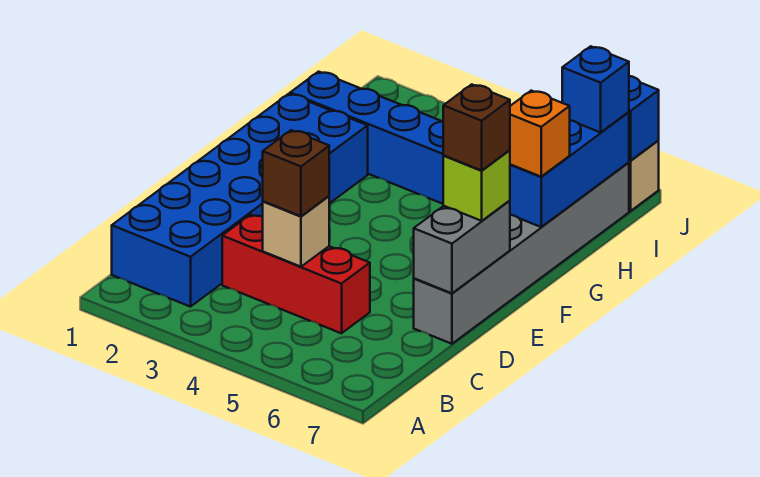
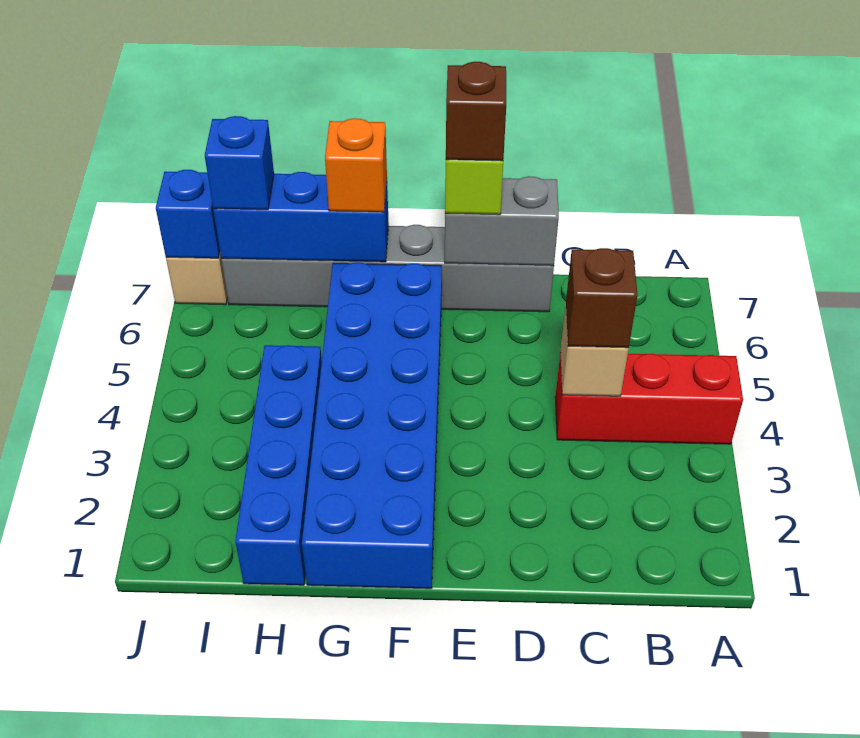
blue 2x6 brick [112,94,368,307] -> blue 2x6 brick turned to [302,262,442,589]
red 1x3 brick [222,215,370,333] -> red 1x3 brick turned to [555,353,743,444]

